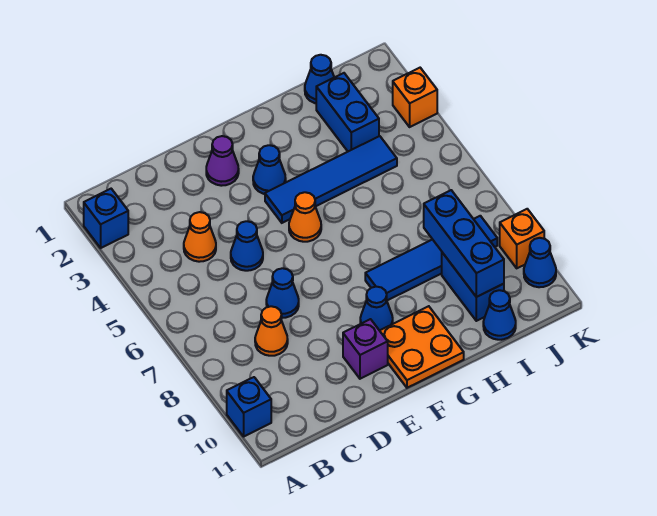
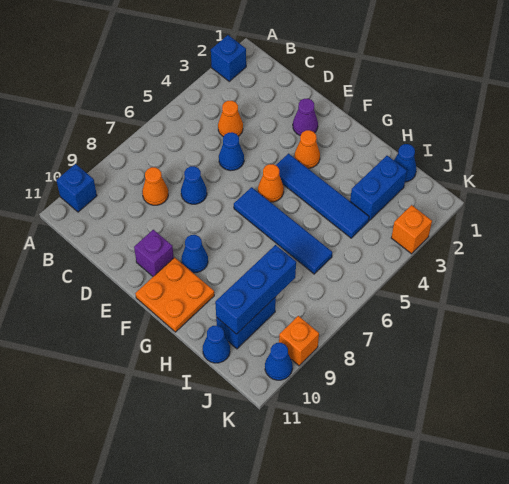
blue 1x1 cone [253,145,286,194] -> orange 1x1 cone [295,130,320,168]
blue 1x4 tile [365,216,497,300] -> blue 1x4 tile moved to [234,187,332,274]

